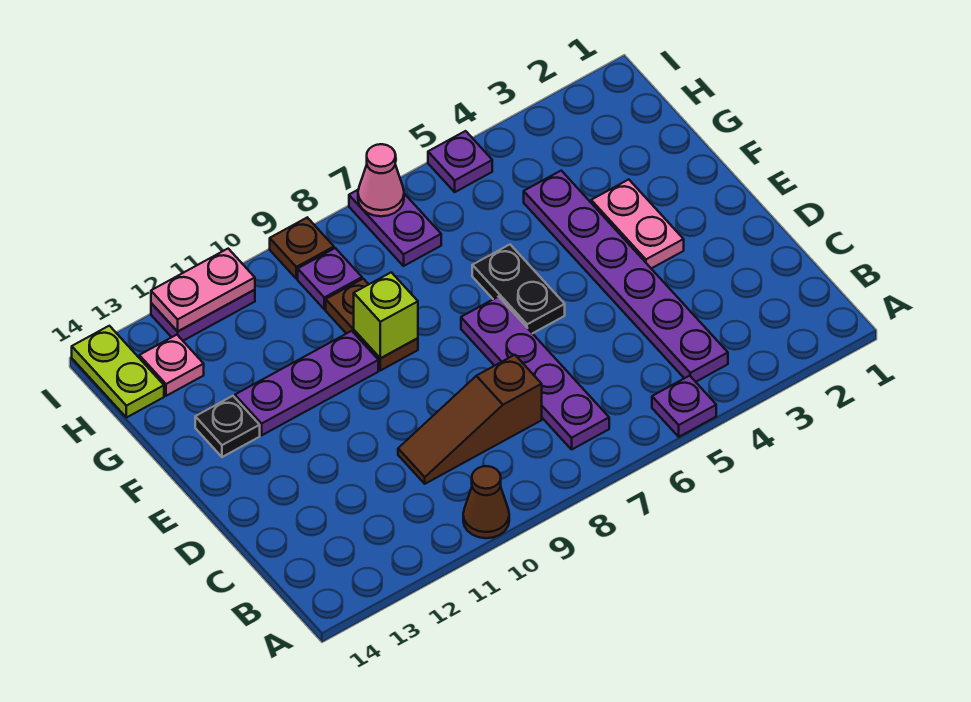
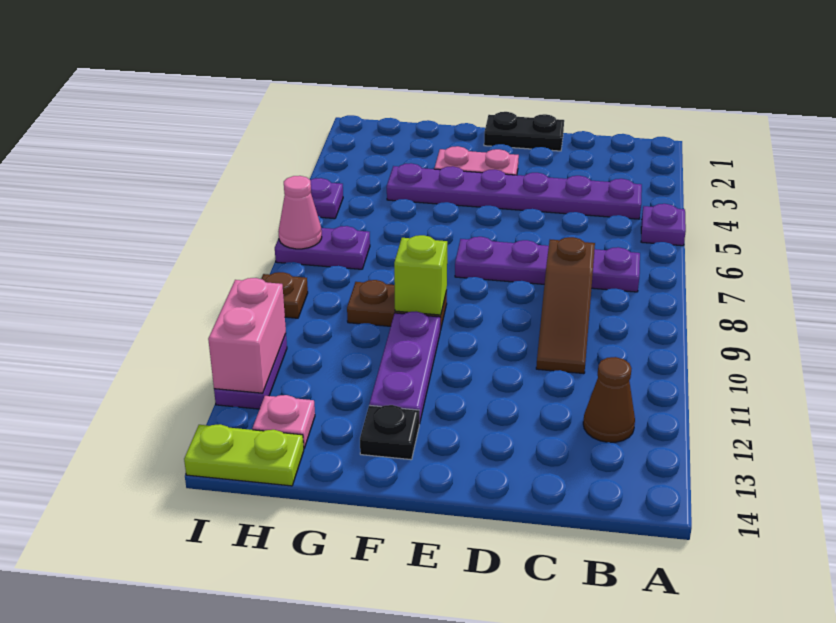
brown 1x1 cone [463,466,509,538] -> brown 1x1 cone moved to [583,357,635,442]
black 1x2 plate [472,245,565,333] -> black 1x2 plate moved to [484,112,564,151]
purple 1x1 plate [298,248,362,309] -> none
pink 1x2 plate [151,249,255,331] -> pink 1x2 brick [208,278,286,393]

